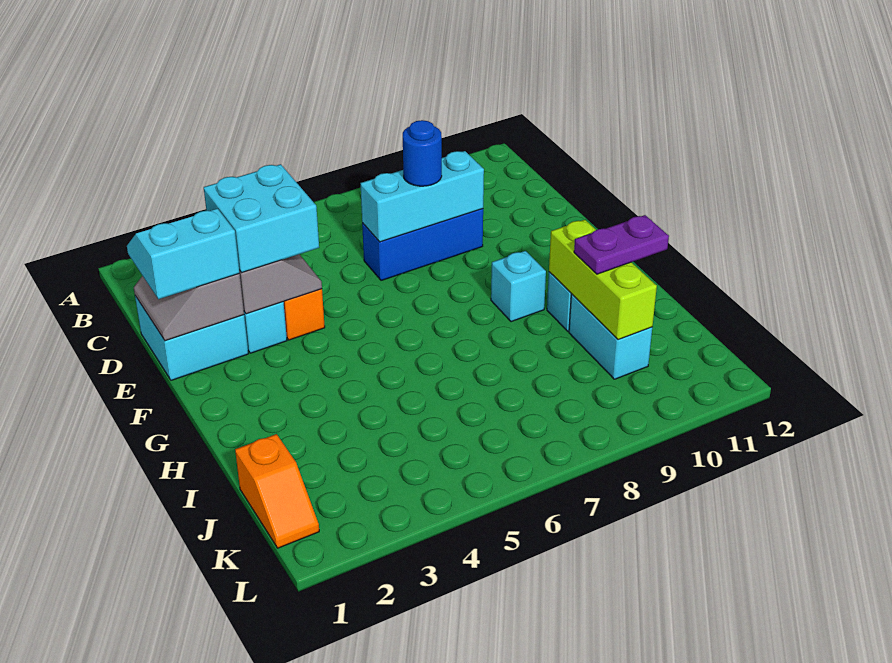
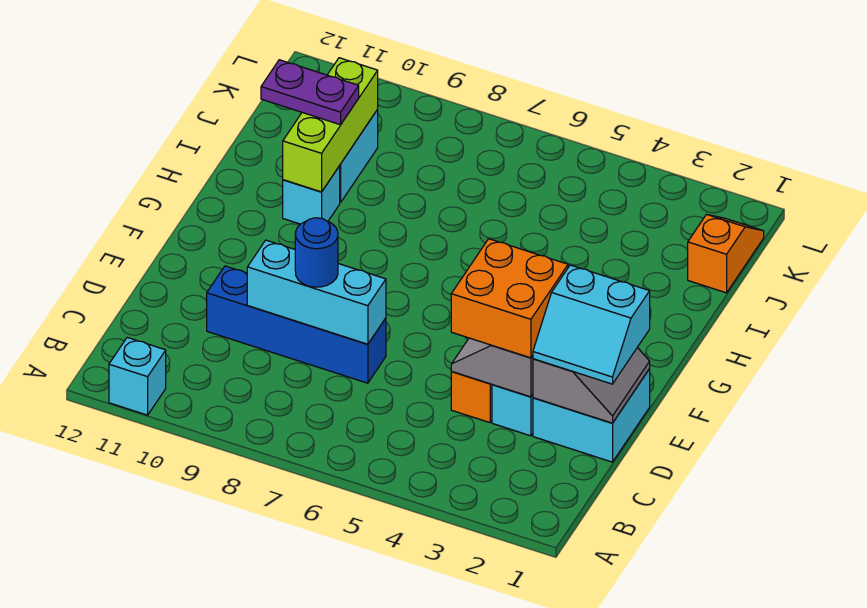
cyan 2x2 brick [204,164,319,273] -> orange 2x2 brick [451,239,568,358]
blue 1x3 brick [362,209,483,281] -> blue 1x4 brick [207,266,386,383]
cyan 1x1 brick [491,251,546,322] -> cyan 1x1 brick moved to [109,338,166,415]

